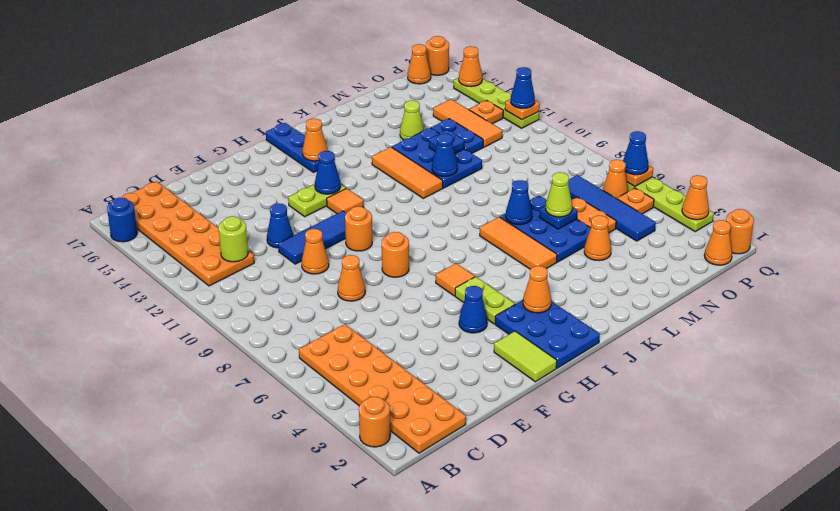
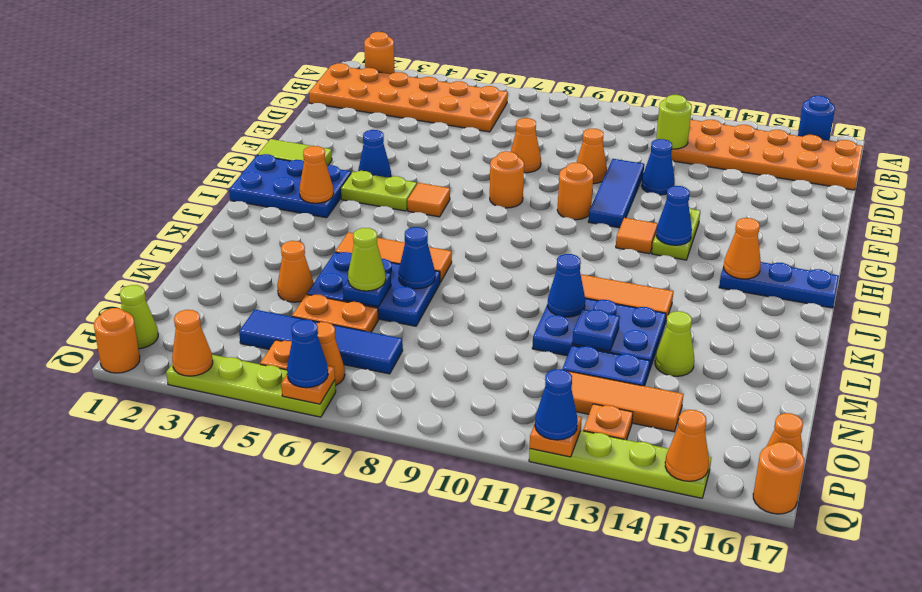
orange 1x1 cone [704,220,732,265] -> lime 1x1 cone [120,285,158,349]

